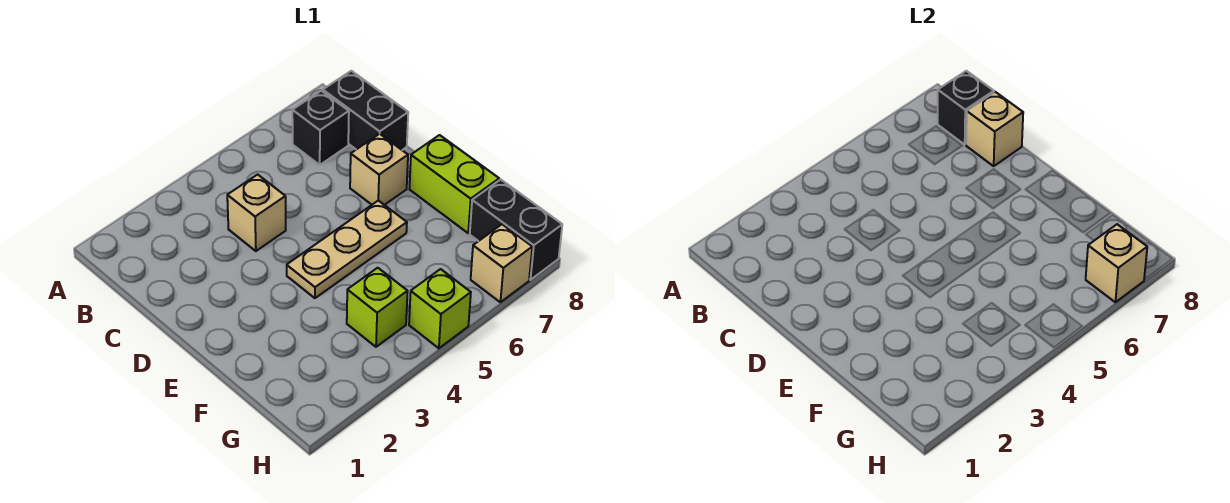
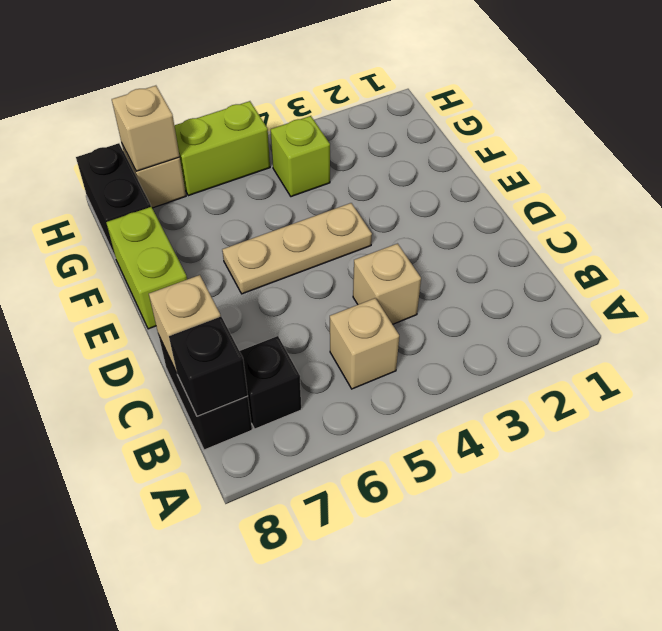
tan 1x1 brick [350,134,408,205] -> tan 1x1 brick moved to [330,298,399,389]
lime 1x1 brick [409,269,471,348] -> lime 1x2 brick [174,101,270,196]

